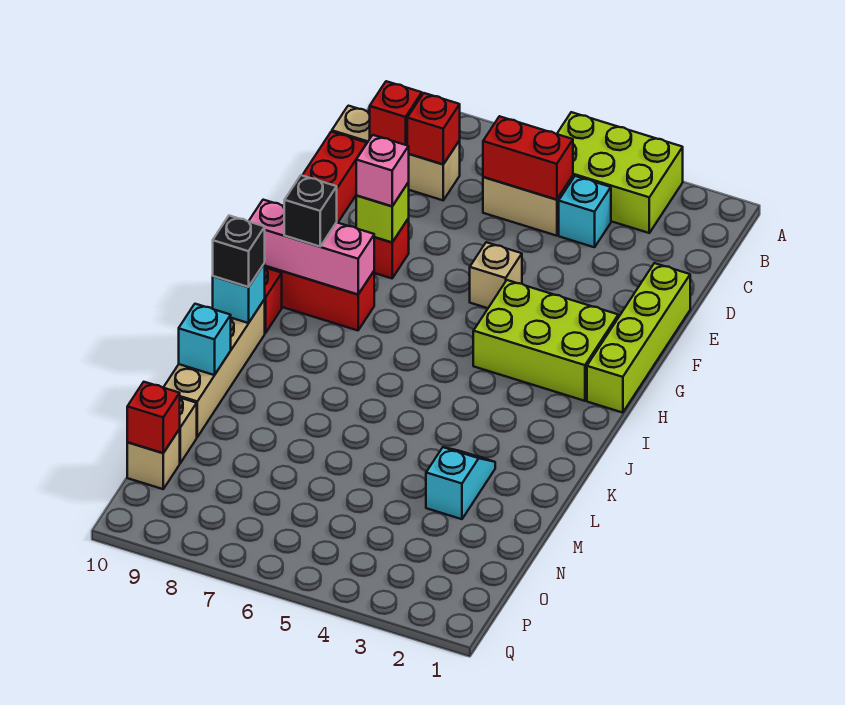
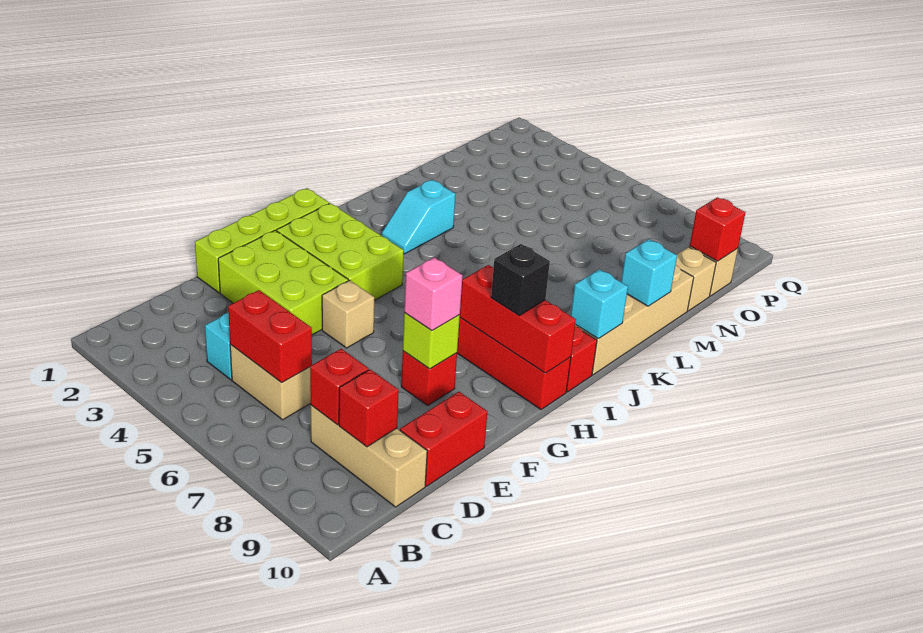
lime 2x3 brick [557,112,683,233] -> lime 2x3 brick moved to [218,230,348,335]
pink 1x3 brick [248,200,374,294] -> red 1x3 brick [460,265,576,373]
black 1x1 brick [213,216,265,287] -> none
cyan 1x2 slope [426,447,495,519] -> cyan 1x2 slope moved to [382,180,455,254]

